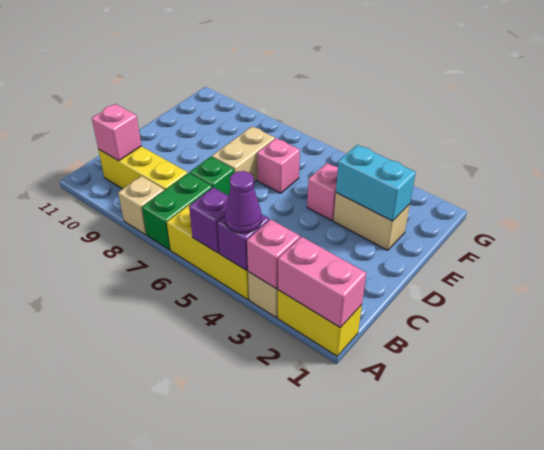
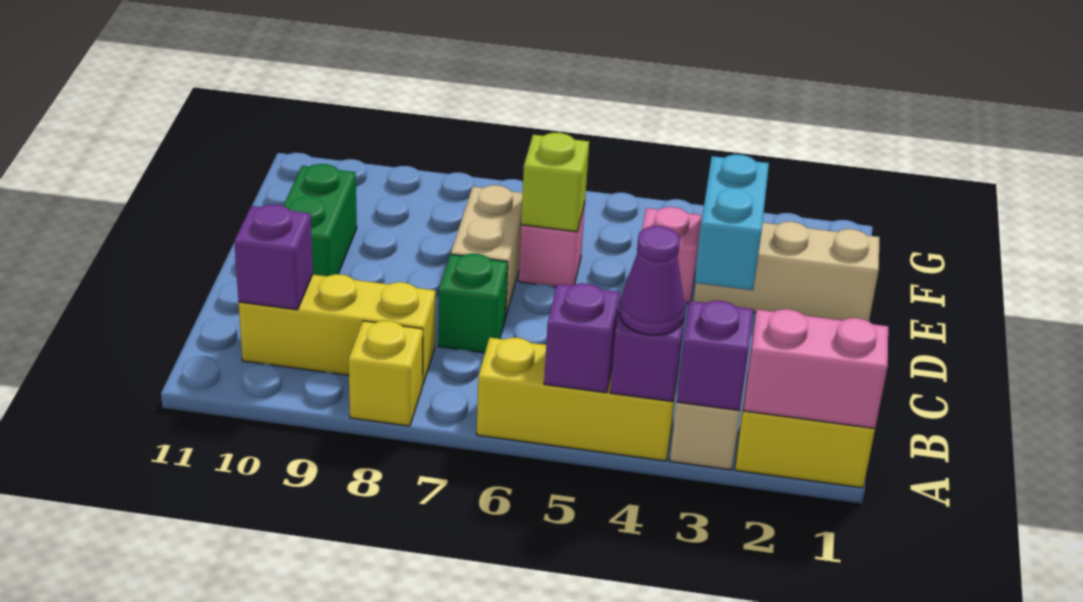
pink 1x1 brick [247,219,300,289] -> purple 1x1 brick [677,301,753,410]
green 1x2 brick [142,173,212,250] -> green 1x2 brick moved to [283,164,357,276]
tan 1x1 brick [118,176,164,235] -> yellow 1x1 brick [349,321,423,426]
pink 1x1 brick [92,104,141,161] -> purple 1x1 brick [234,204,313,310]
tan 1x2 brick [333,193,410,250] -> tan 1x3 brick [694,222,880,322]
cyan 1x2 brick [336,145,416,221] -> cyan 1x2 brick turned to [695,154,769,290]
none -> lime 1x1 brick [521,133,589,232]

